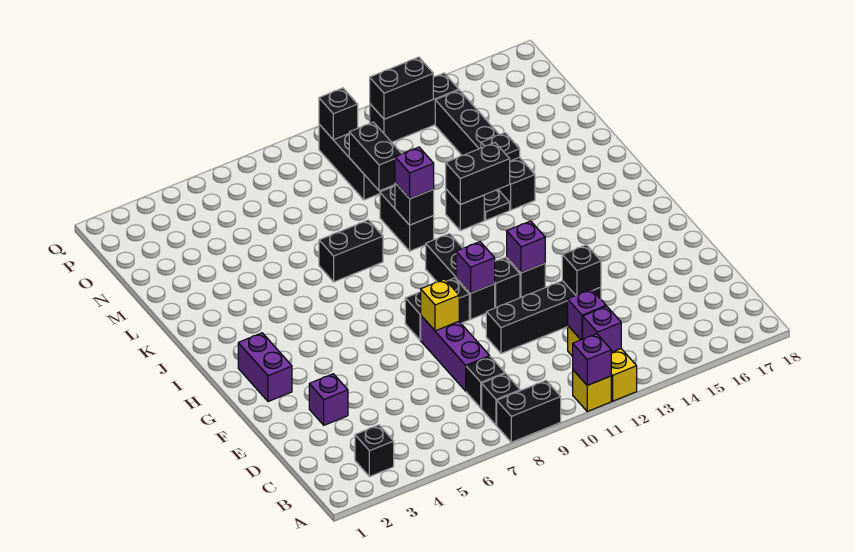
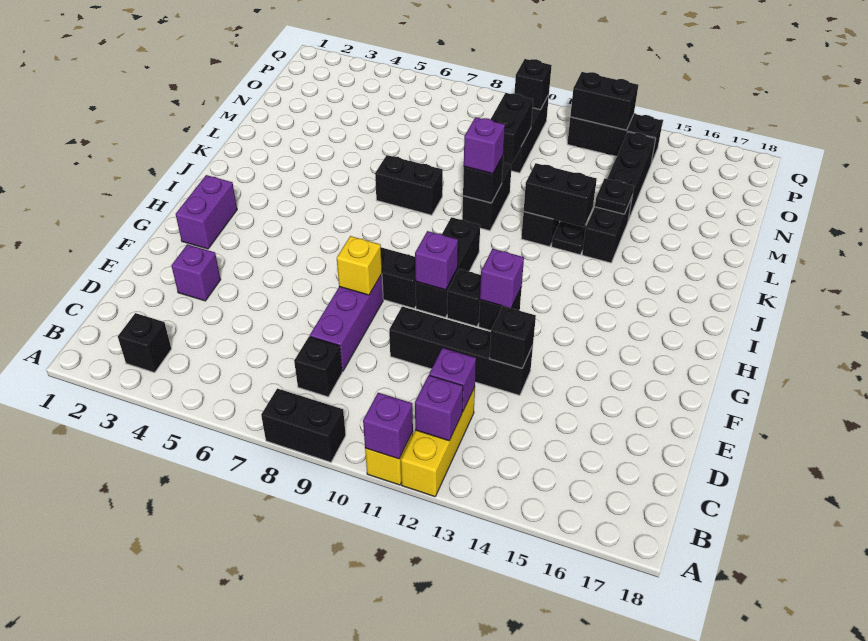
black 1x1 brick [482,374,520,425] -> none

